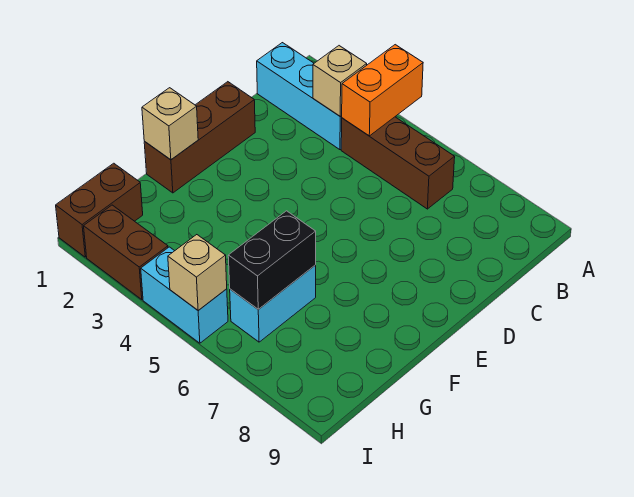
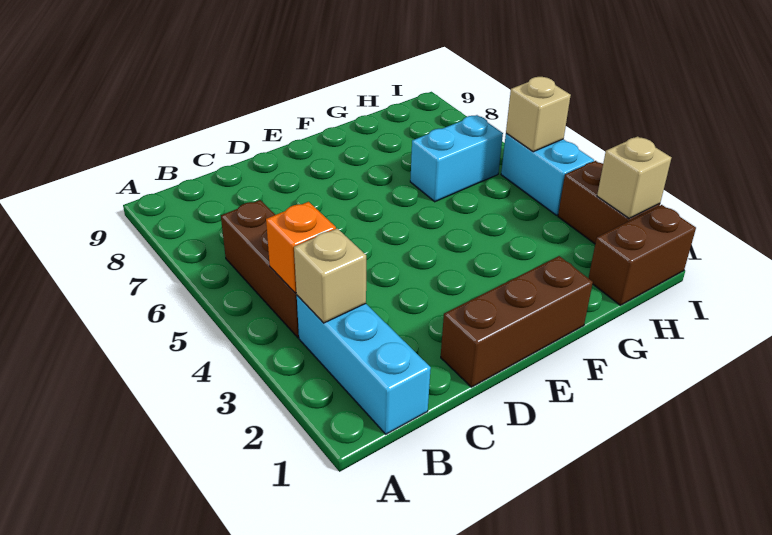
orange 1x2 brick [342,45,423,136] -> orange 1x1 brick [266,202,336,293]
tan 1x1 brick [142,88,198,160] -> tan 1x1 brick moved to [597,136,671,219]
black 1x2 brick [228,211,316,309] -> none

